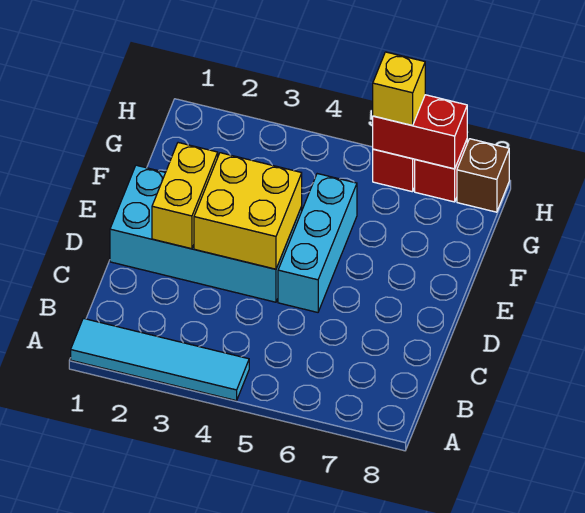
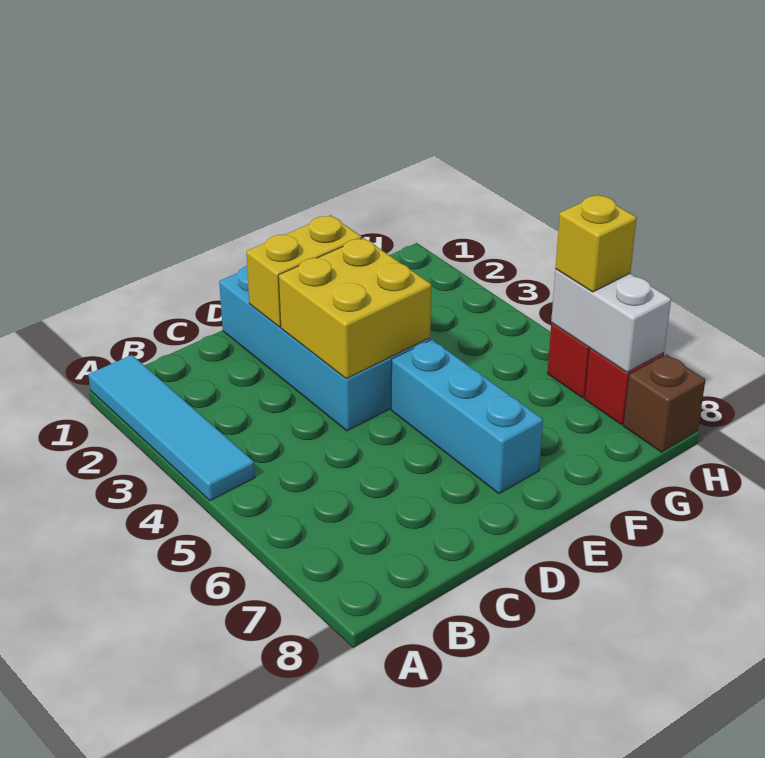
cyan 1x3 brick [278,174,357,312] -> cyan 1x3 brick turned to [391,340,543,494]
red 1x2 brick [373,95,467,169] -> white 1x2 brick [551,269,671,372]

